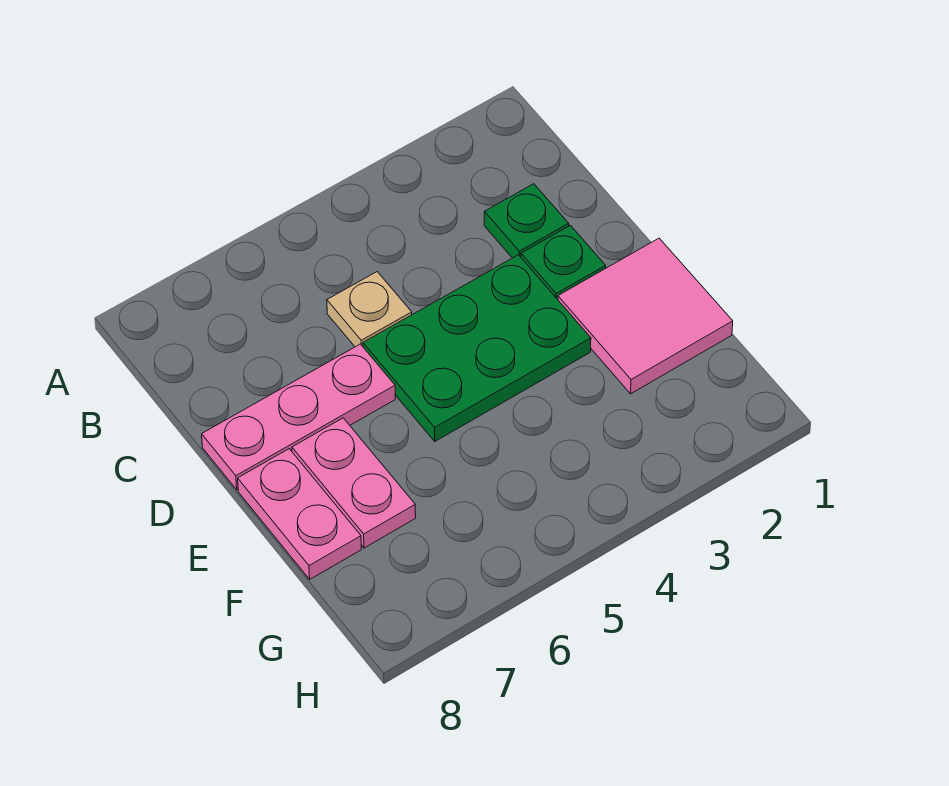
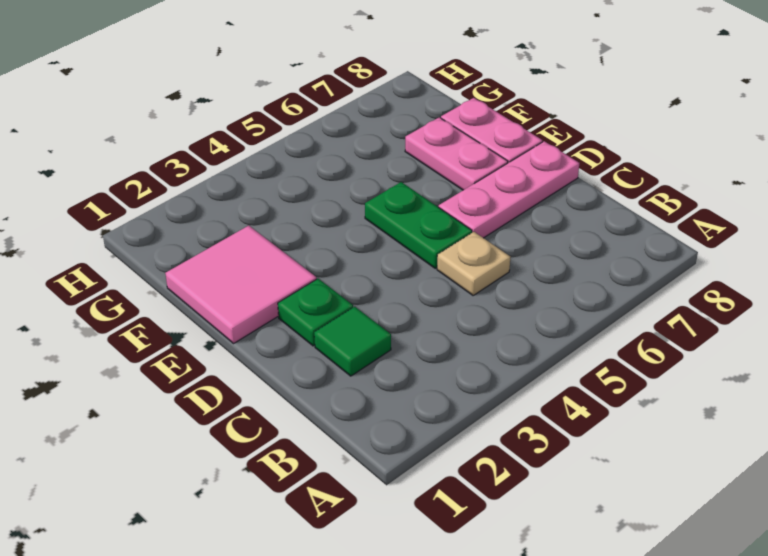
green 1x1 plate [484,184,569,258] -> green 1x1 tile [314,307,391,376]
green 2x3 plate [363,255,591,441] -> green 1x2 plate [365,182,472,268]

